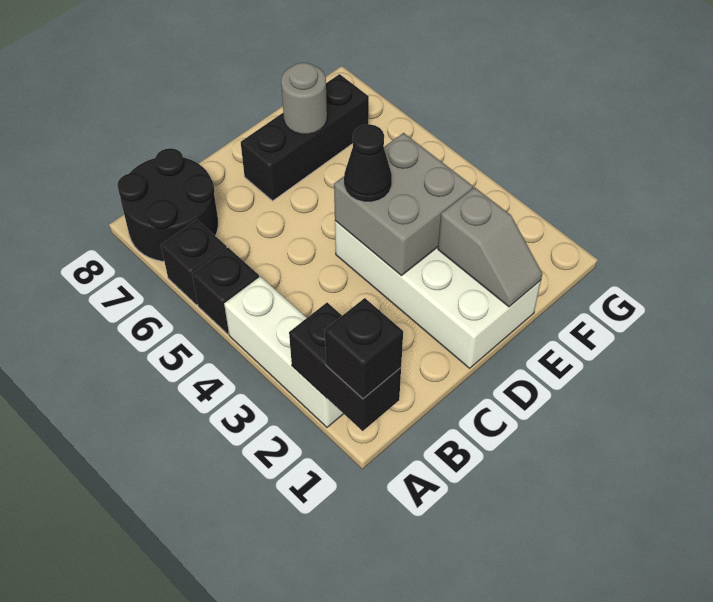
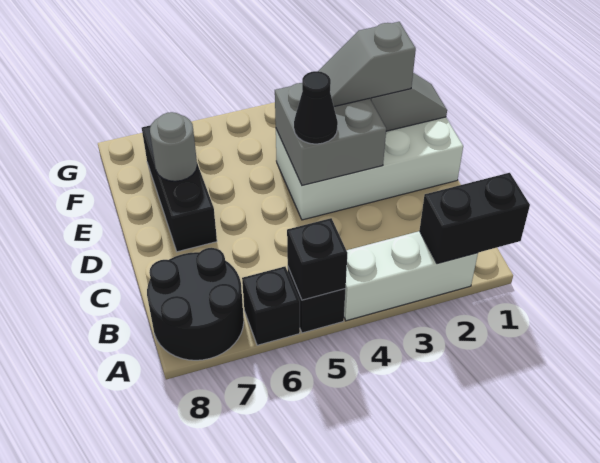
black 1x1 brick [325,298,403,399] -> black 1x1 brick moved to [287,218,347,300]
none -> grey 1x2 slope [319,22,416,106]

